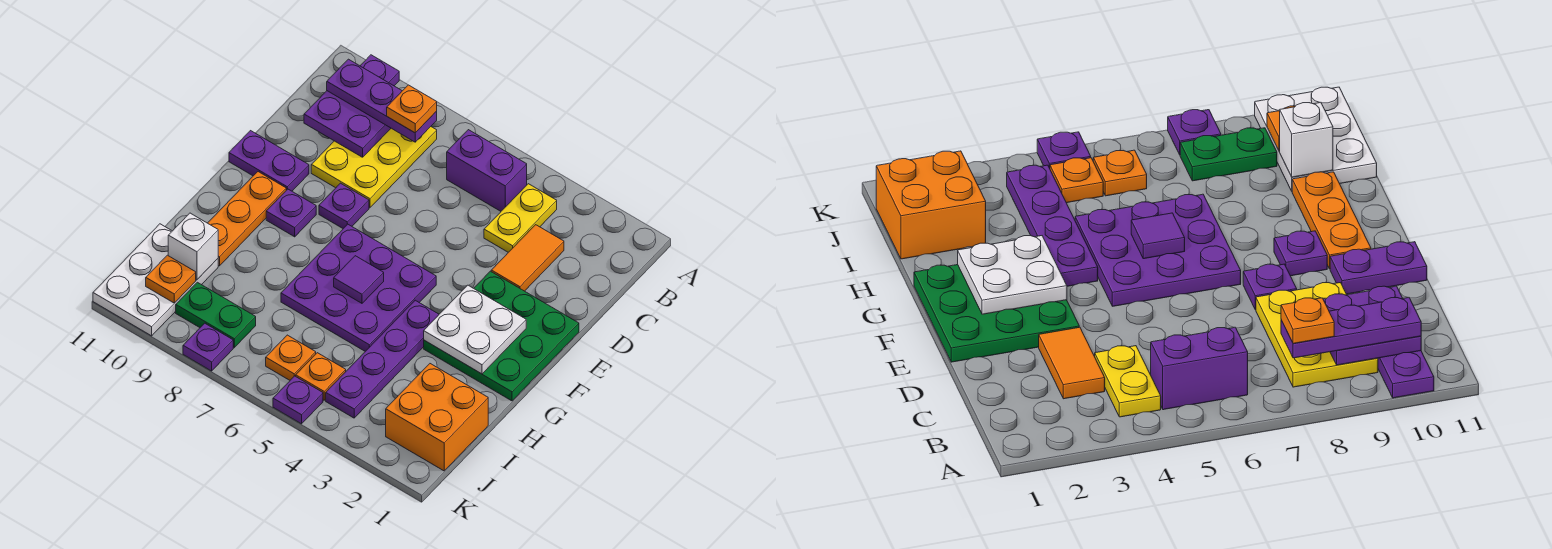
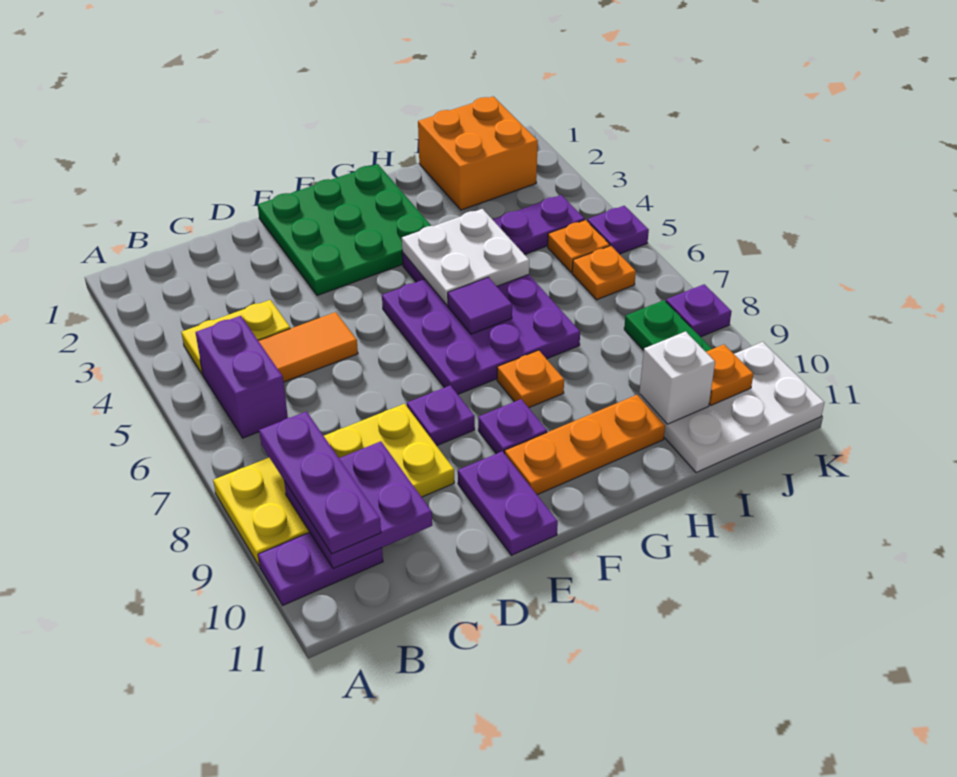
yellow 2x3 plate [311,127,437,208] -> yellow 2x4 plate [213,404,454,566]
orange 1x1 plate [387,85,437,133] -> orange 1x1 plate moved to [497,350,564,408]
orange 1x2 tile [491,225,564,291] -> orange 1x2 tile moved to [258,312,358,382]
white 2x2 plate [424,285,526,374] -> white 2x2 plate moved to [402,209,529,305]

